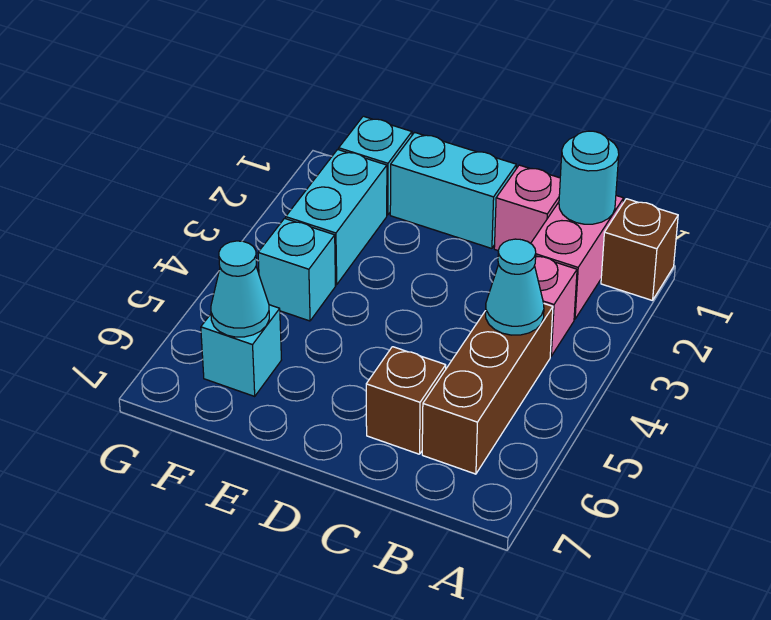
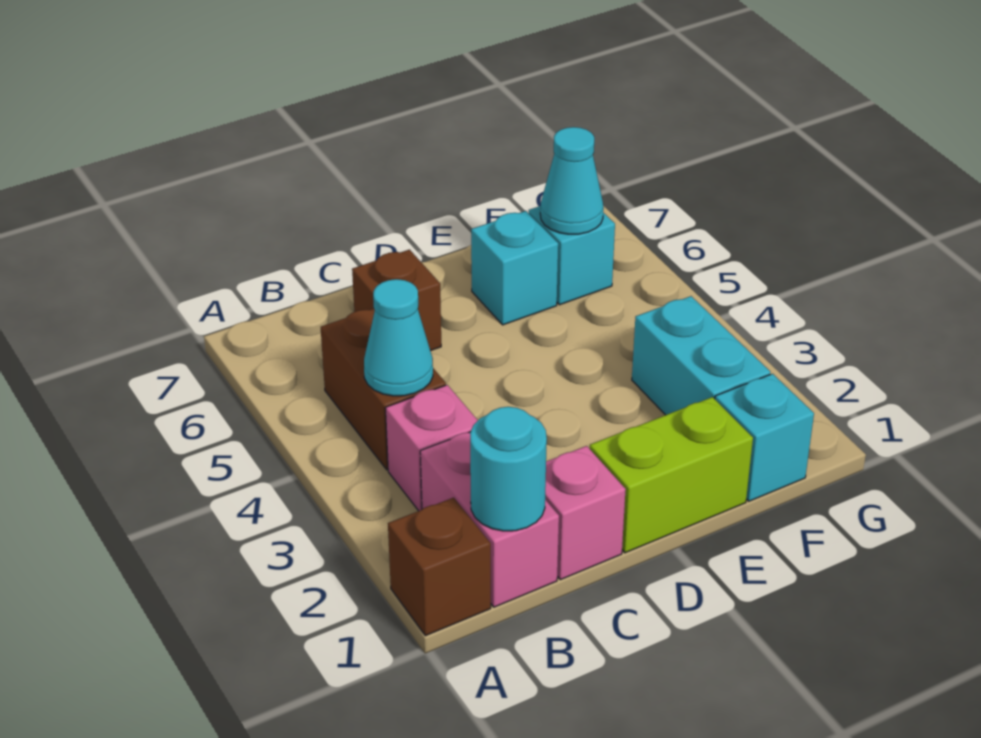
brown 1x3 brick [422,304,553,474] -> brown 1x2 brick [321,309,446,470]
cyan 1x2 brick [390,132,516,248] -> lime 1x2 brick [590,397,753,553]
cyan 1x1 brick [258,218,336,321] -> cyan 1x1 brick moved to [471,211,558,325]

